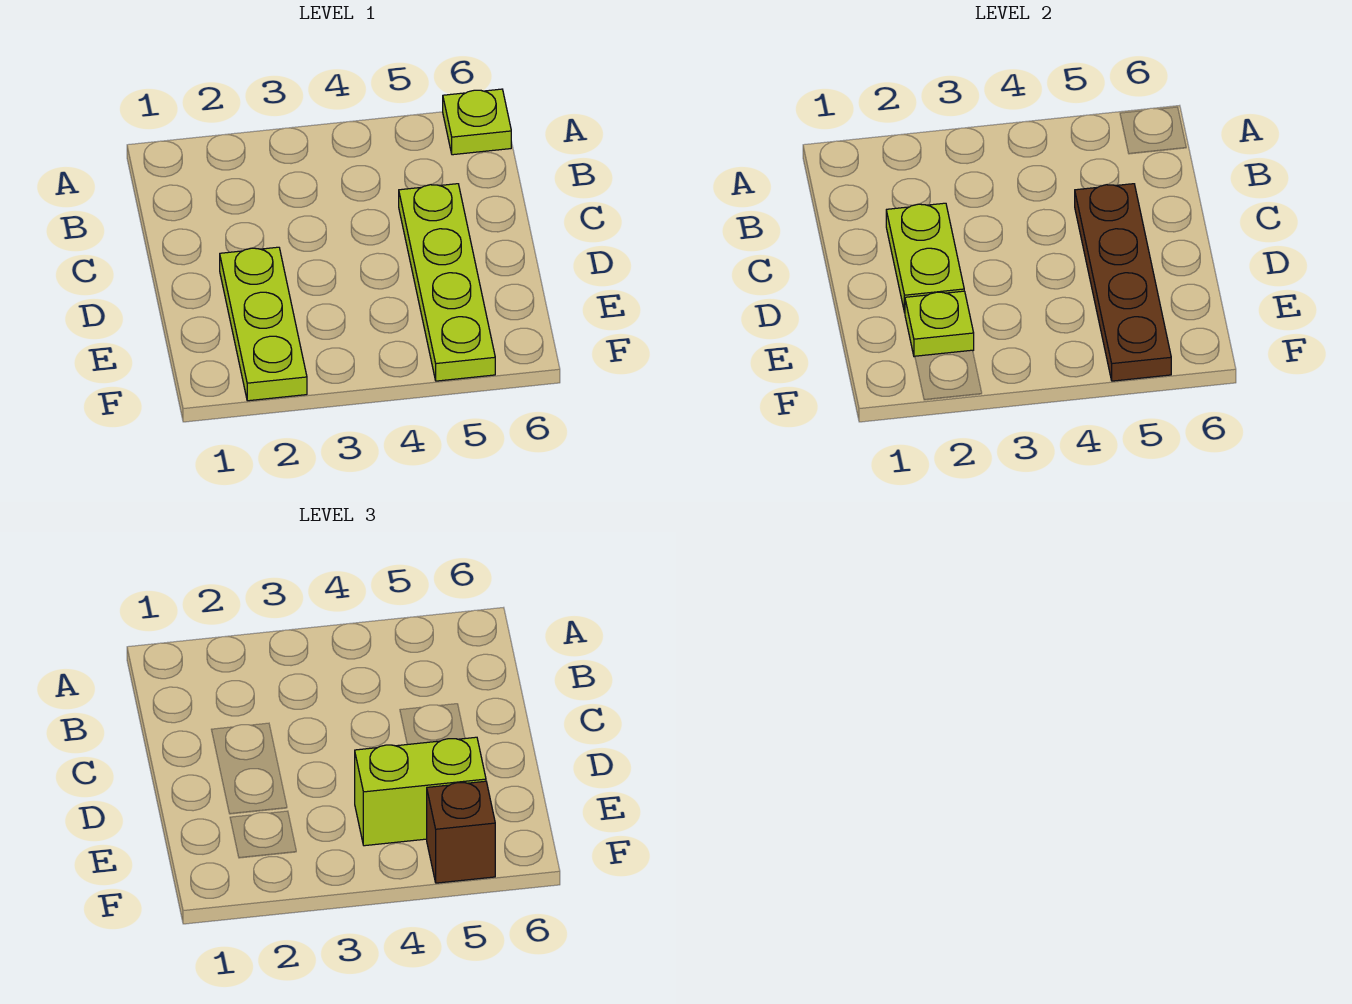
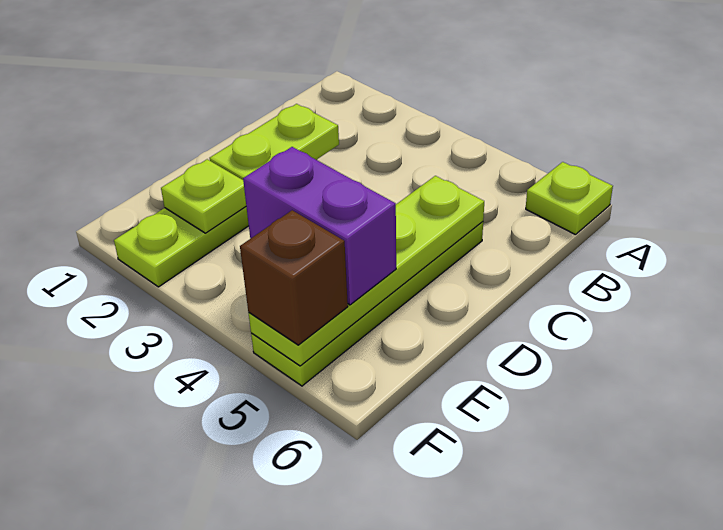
brown 1x4 plate [1075,184,1171,381] -> lime 1x4 plate [249,176,484,366]
lime 1x2 brick [355,737,486,846] -> purple 1x2 brick [243,147,396,305]

